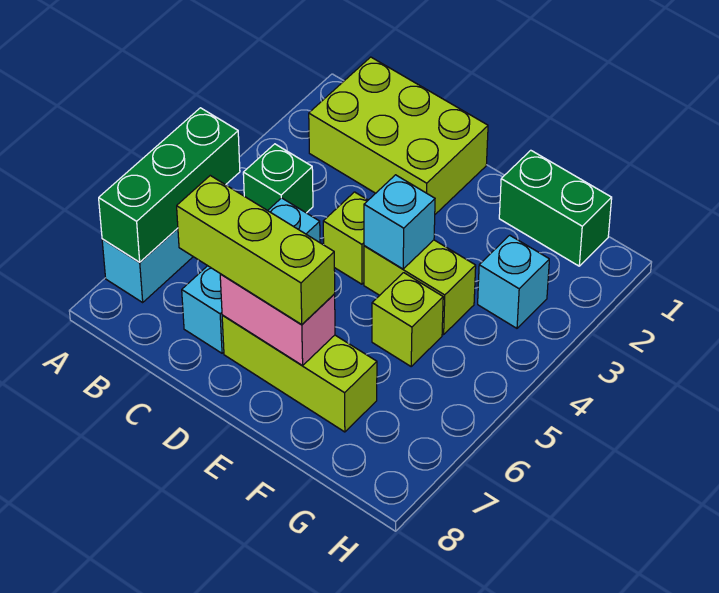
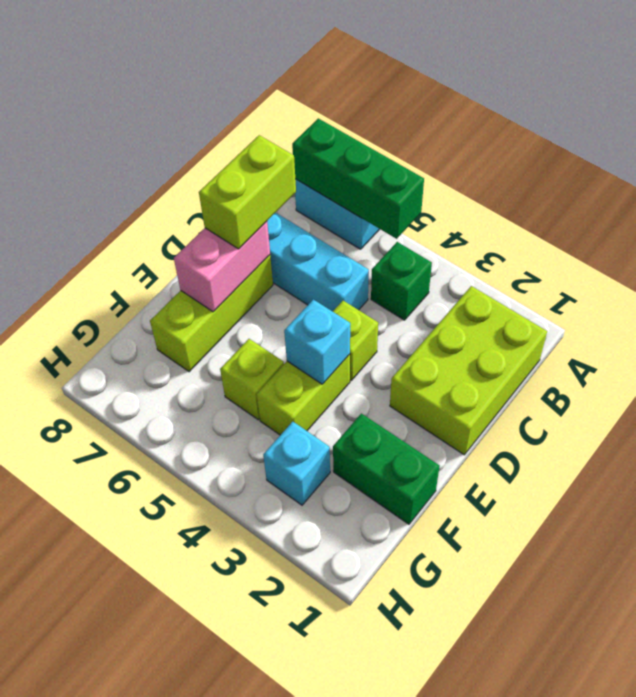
lime 1x3 brick [177,176,335,325] -> lime 1x2 brick [199,135,296,249]
green 1x2 brick [499,150,612,266] -> green 1x2 brick turned to [333,413,440,524]

